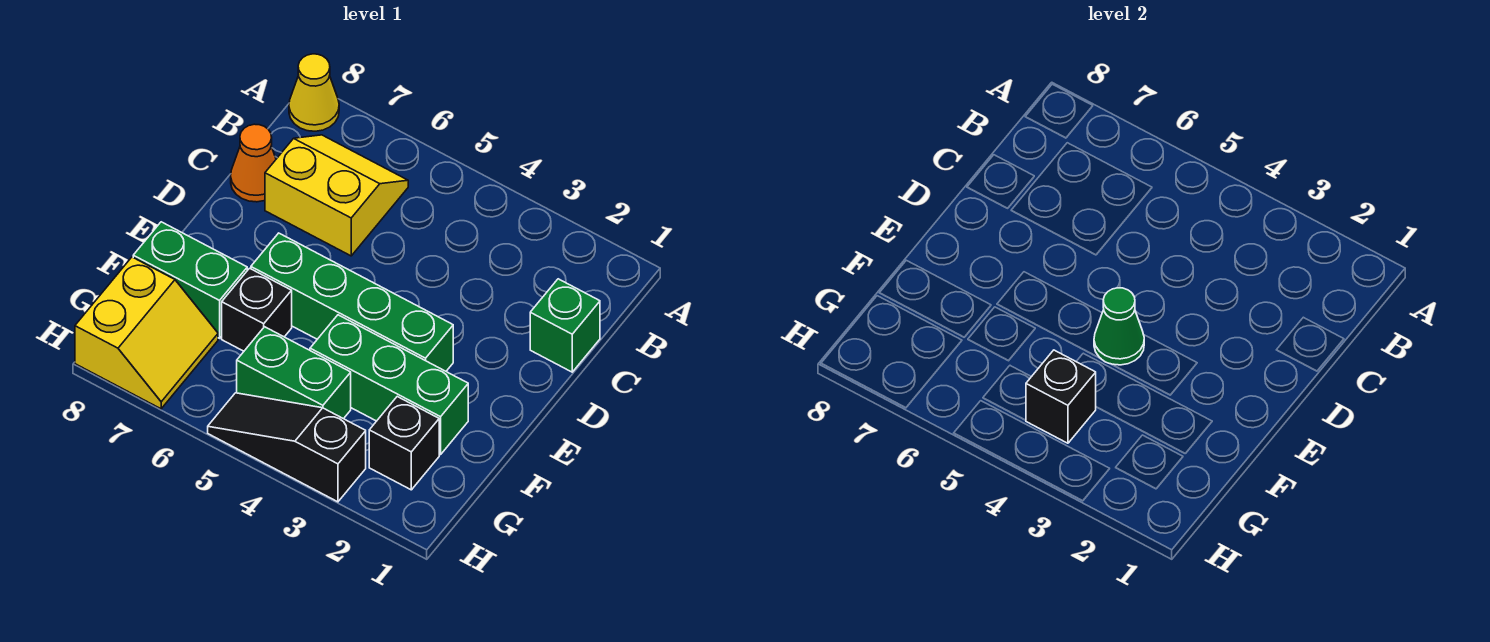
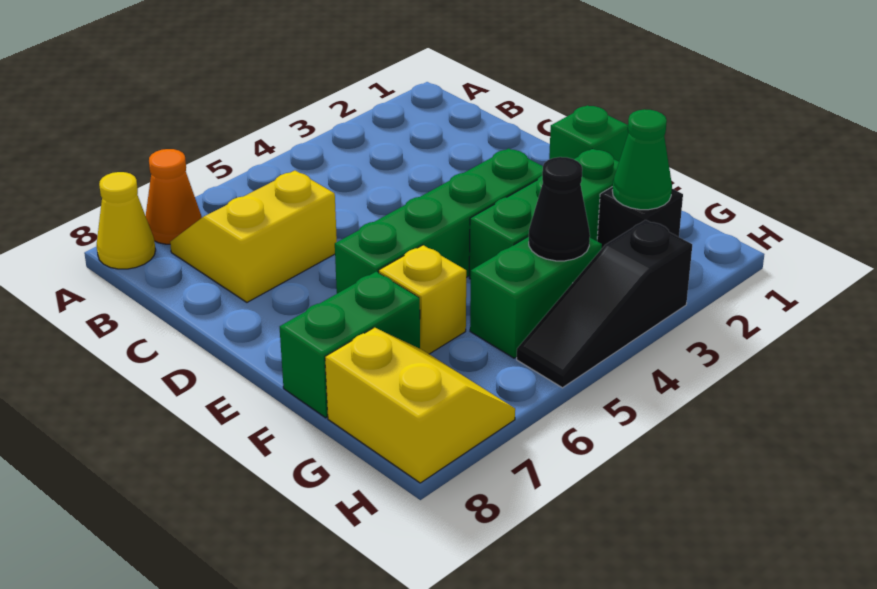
green 1x1 brick [530,279,600,372] -> green 1x1 brick moved to [549,105,628,161]
orange 1x1 cone [231,124,276,202] -> orange 1x1 cone moved to [146,149,202,244]
green 1x1 cone [1094,288,1144,365] -> green 1x1 cone moved to [612,109,672,210]
black 1x1 brick [222,268,292,351] -> yellow 1x1 brick [379,245,466,354]
black 1x1 brick [1026,350,1096,443] -> black 1x1 cone [529,157,590,261]

